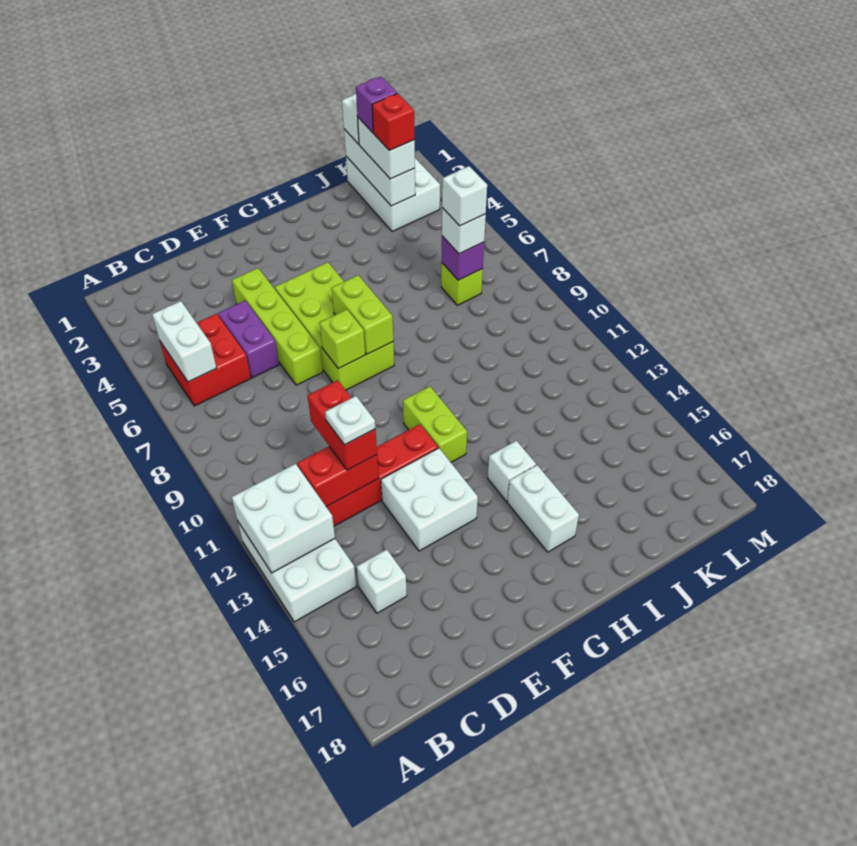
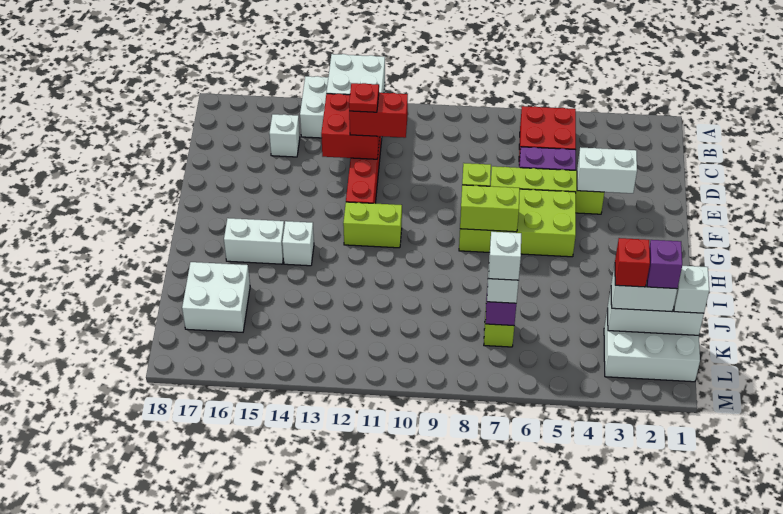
white 1x2 brick [152,301,216,382] -> white 1x2 brick moved to [577,147,637,193]
red 1x2 brick [297,446,379,507] -> red 2x2 brick [321,94,380,159]
white 1x1 plate [325,396,375,445] -> red 1x1 plate [349,83,379,112]
white 2x2 brick [381,448,478,551] -> white 2x2 brick moved to [182,262,250,332]

